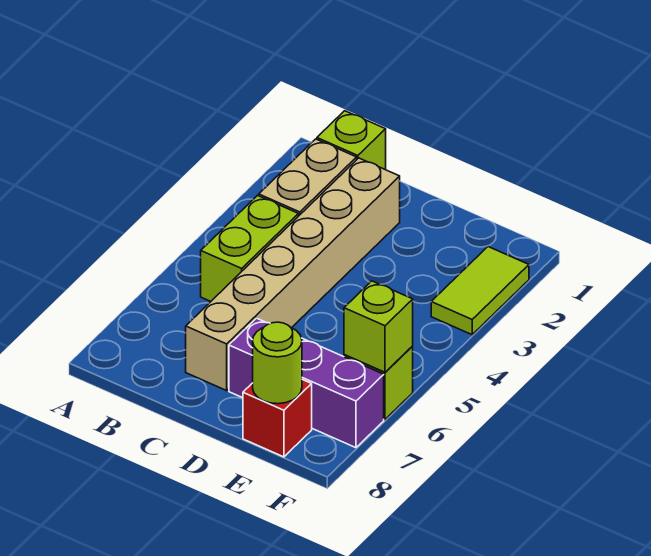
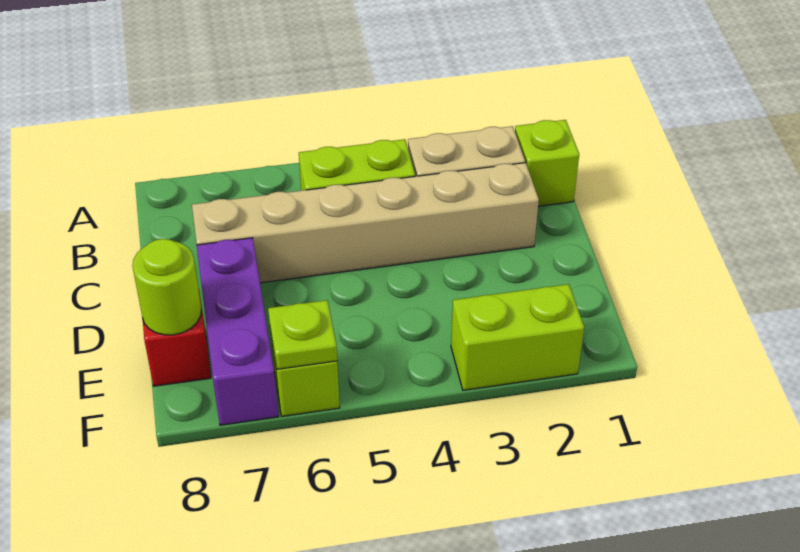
lime 1x2 tile [431,247,529,335] -> lime 1x2 brick [451,284,584,390]
lime 1x1 brick [344,281,413,372] -> lime 1x1 plate [268,300,337,369]

